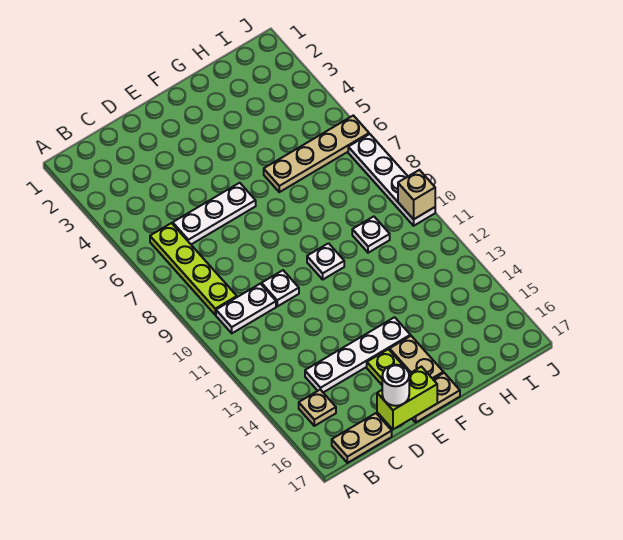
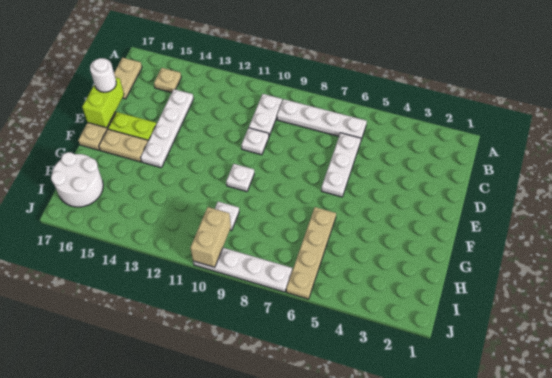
lime 1x4 plate [150,223,237,315] -> white 1x4 plate [277,99,367,140]
none -> white 2x2 round brick [51,152,103,207]
tan 1x1 brick [398,170,435,219] -> tan 1x2 brick [190,207,231,267]

